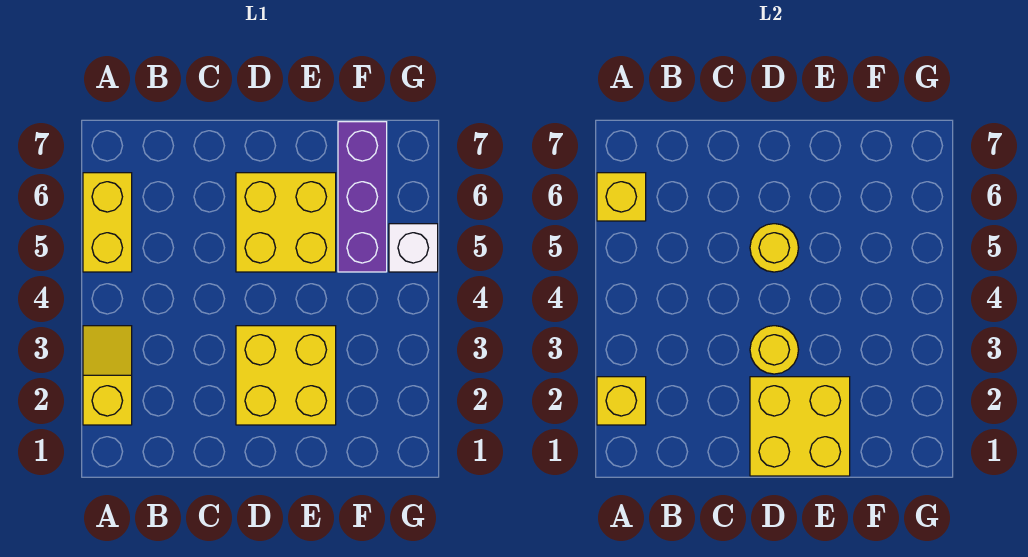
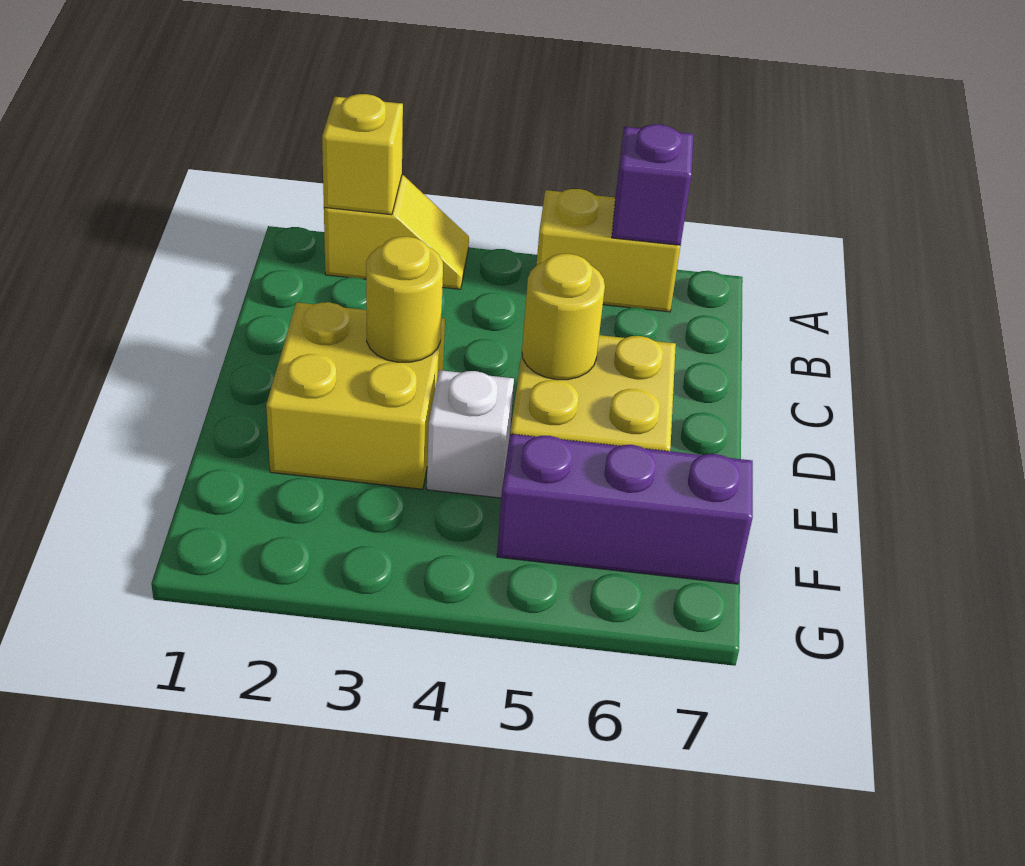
yellow 1x1 brick [597,173,646,221] -> purple 1x1 brick [612,124,693,245]
yellow 2x2 brick [750,377,850,476] -> none
white 1x1 brick [389,224,438,272] -> white 1x1 brick moved to [427,370,514,498]

